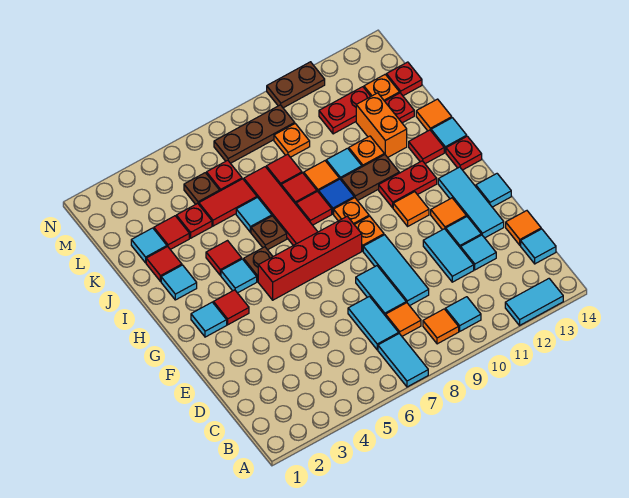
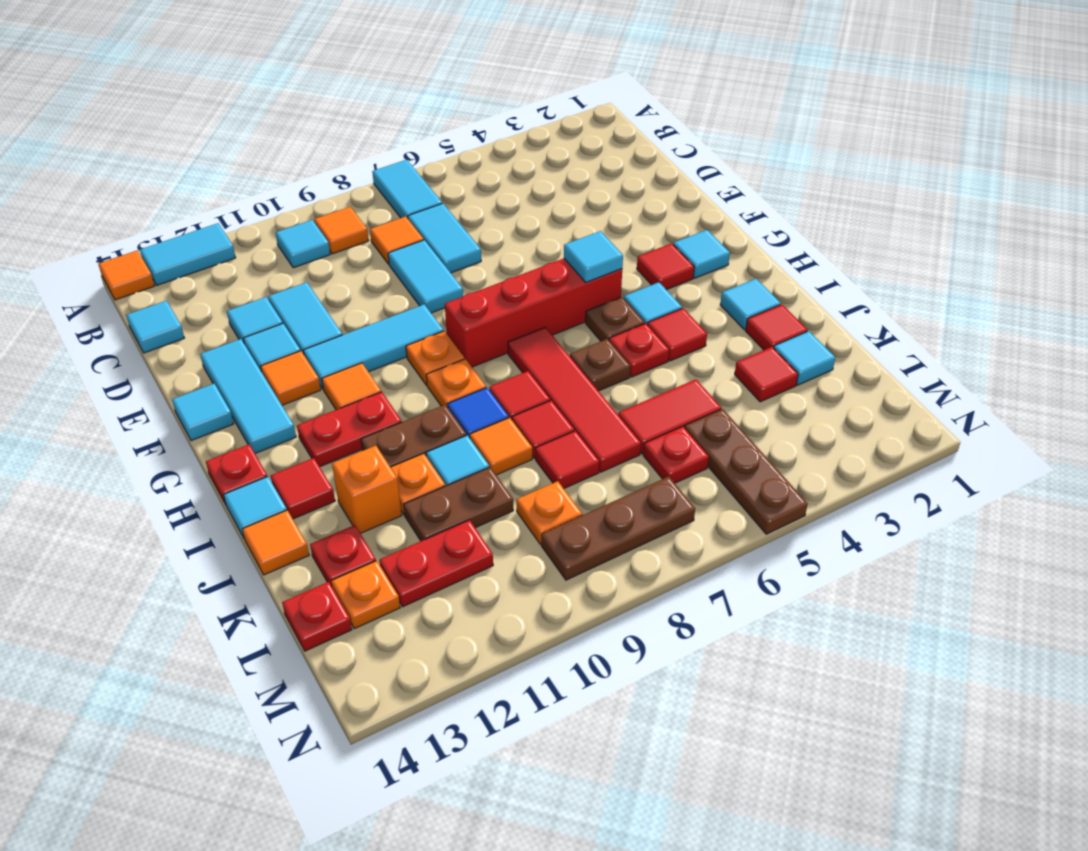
cyan 1x3 tile [363,235,429,306] -> cyan 1x3 tile turned to [303,305,444,389]
orange 1x1 tile [506,211,541,245] -> orange 1x1 tile moved to [98,250,154,300]
cyan 1x1 tile [236,197,272,232] -> cyan 1x1 tile moved to [564,231,623,283]
orange 1x2 brick [356,93,407,157] -> orange 1x1 brick [332,446,402,533]
red 1x1 plate [176,203,212,238] -> red 1x1 plate moved to [609,323,669,377]
brown 1x1 plate [184,173,220,204] -> brown 1x3 plate [685,409,808,534]
brown 1x2 plate [267,62,325,108] -> brown 1x2 plate moved to [404,467,513,541]

